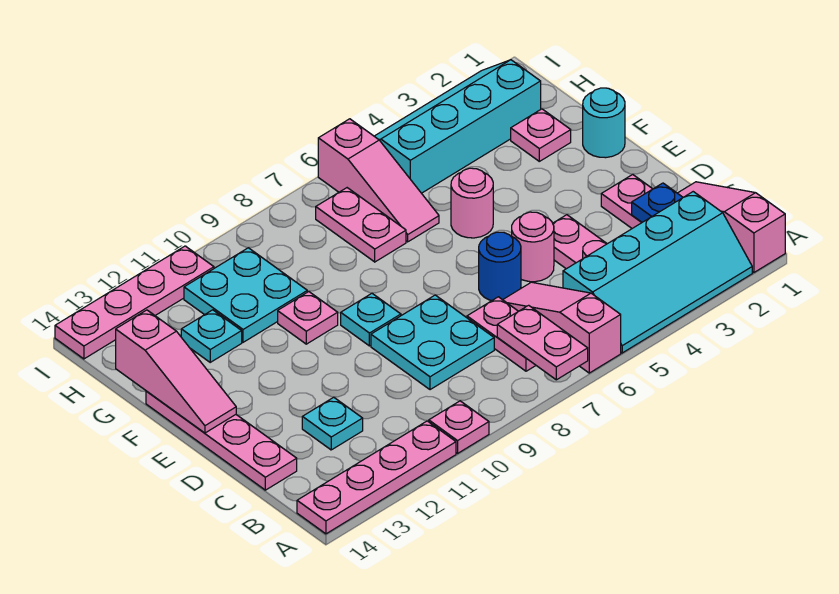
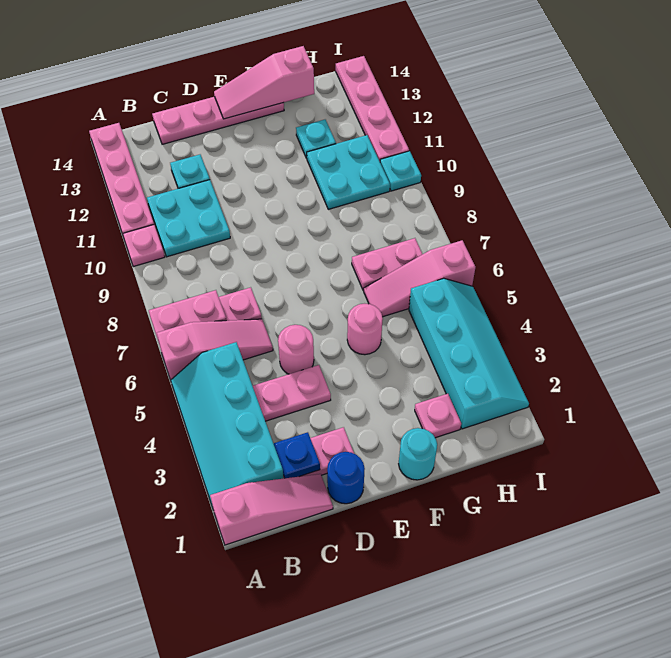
cyan 2x2 plate [371,295,494,390] -> cyan 2x2 plate moved to [147,180,230,257]
blue 1x1 round brick [479,232,521,301] -> blue 1x1 round brick moved to [327,452,365,504]
cyan 1x1 plate [341,294,401,346] -> cyan 1x1 plate moved to [380,151,421,191]
pink 1x1 plate [278,292,338,344] -> none

